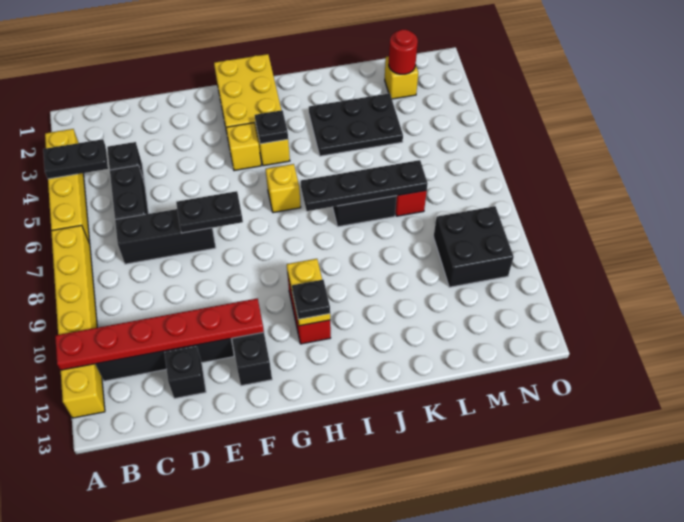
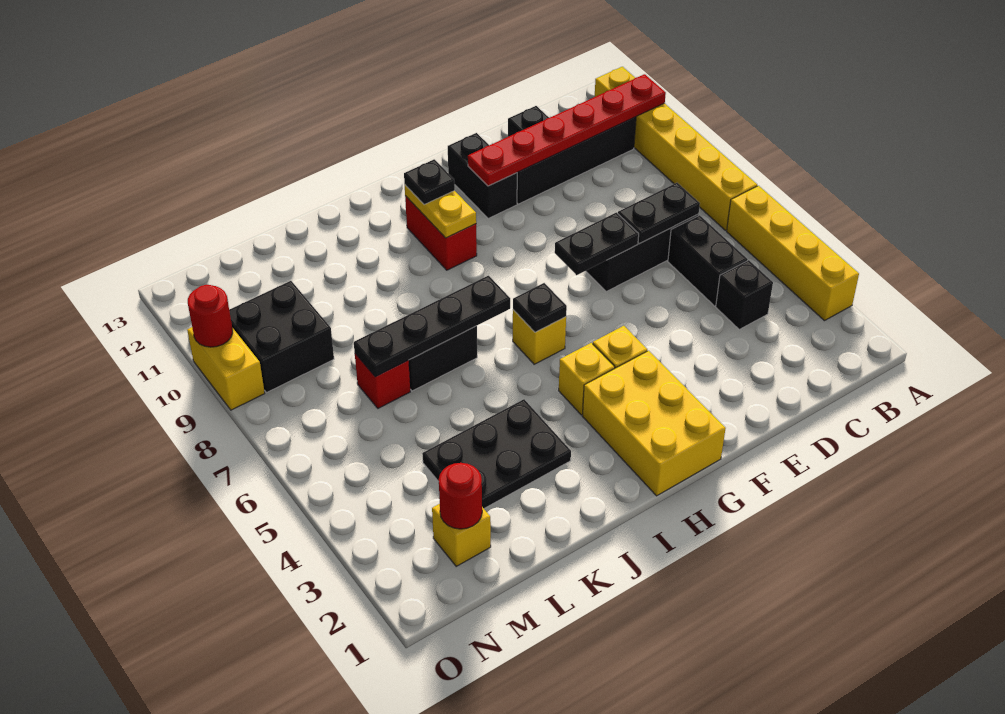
black 1x2 plate [43,139,108,179] -> black 1x2 plate moved to [618,183,700,243]
black 1x1 plate [255,110,288,144] -> black 1x1 plate moved to [513,283,567,332]
none -> yellow 1x2 brick [187,327,265,410]
none -> red 1x1 round brick [188,285,233,347]

